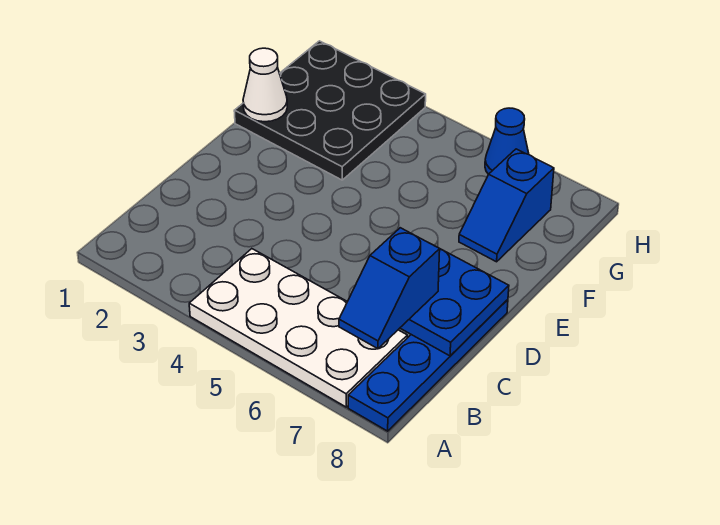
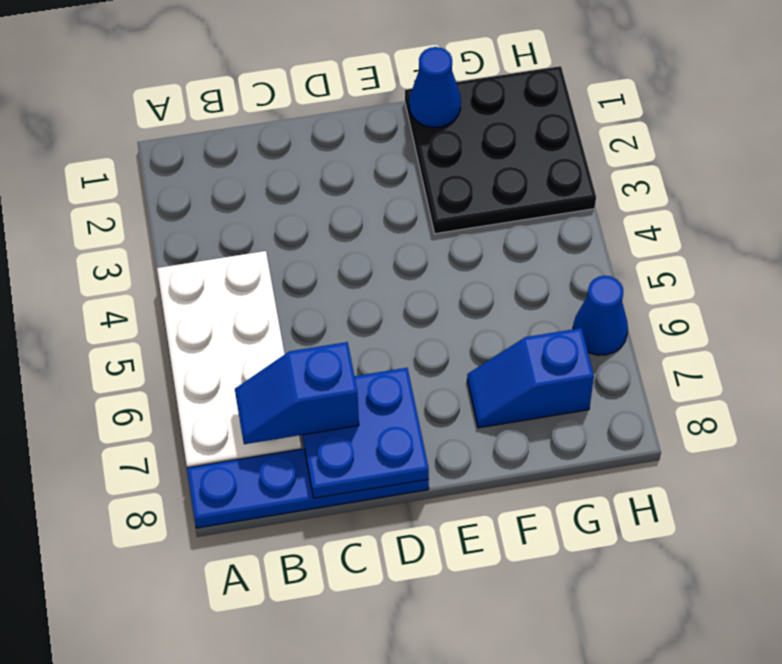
white 1x1 cone [243,48,287,122] -> blue 1x1 cone [409,47,461,127]

